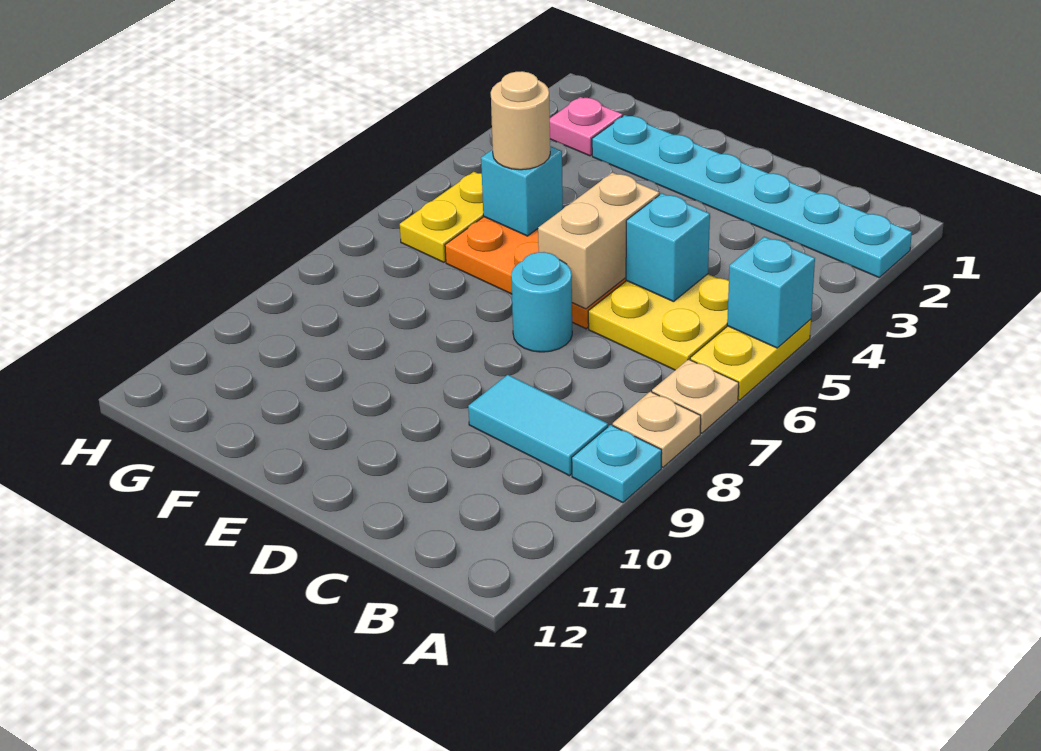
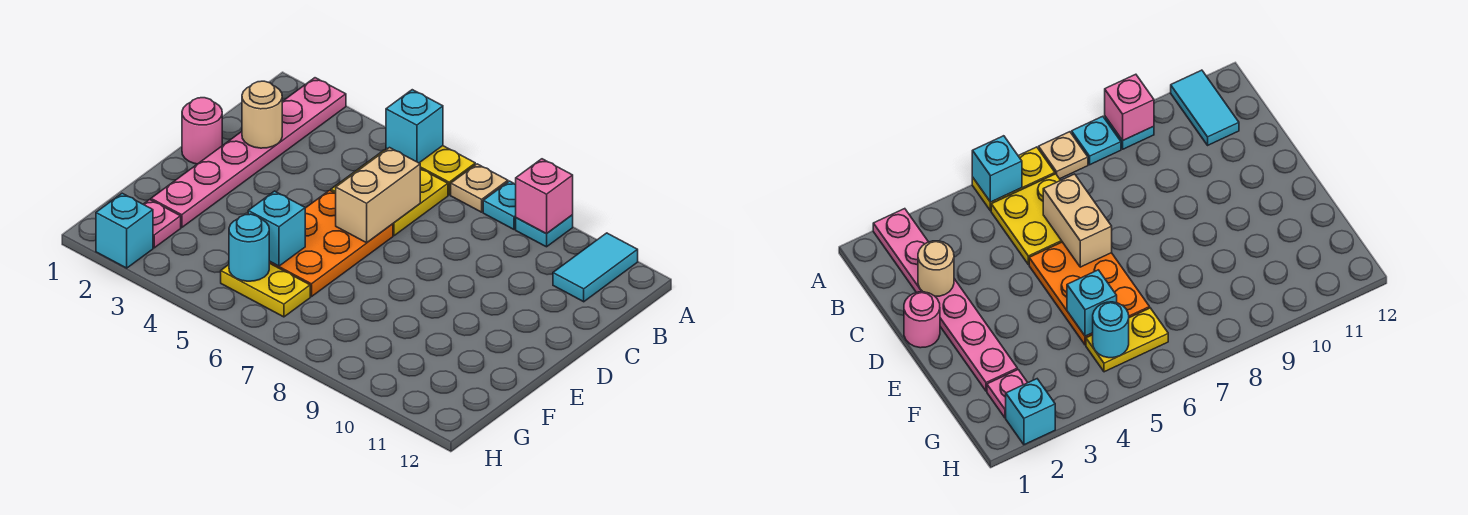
cyan 1x6 plate [592,115,912,277] -> pink 1x6 plate [151,78,346,228]
tan 1x1 plate [613,392,701,467] -> cyan 1x1 plate [483,181,516,229]
none -> pink 1x1 brick [515,159,573,234]
cyan 1x2 tile [468,375,608,476] -> cyan 1x2 tile moved to [553,233,638,302]
cyan 1x1 brick [626,193,710,302] -> cyan 1x1 brick moved to [96,193,153,268]
none -> pink 1x1 round brick [182,98,222,164]
tan 1x2 brick [538,172,659,309] -> tan 1x2 brick turned to [335,148,420,243]
cyan 1x1 round brick [511,252,572,352] -> cyan 1x1 round brick moved to [229,214,269,281]
tan 1x1 round brick [491,71,550,170] -> tan 1x1 round brick moved to [242,81,282,148]

